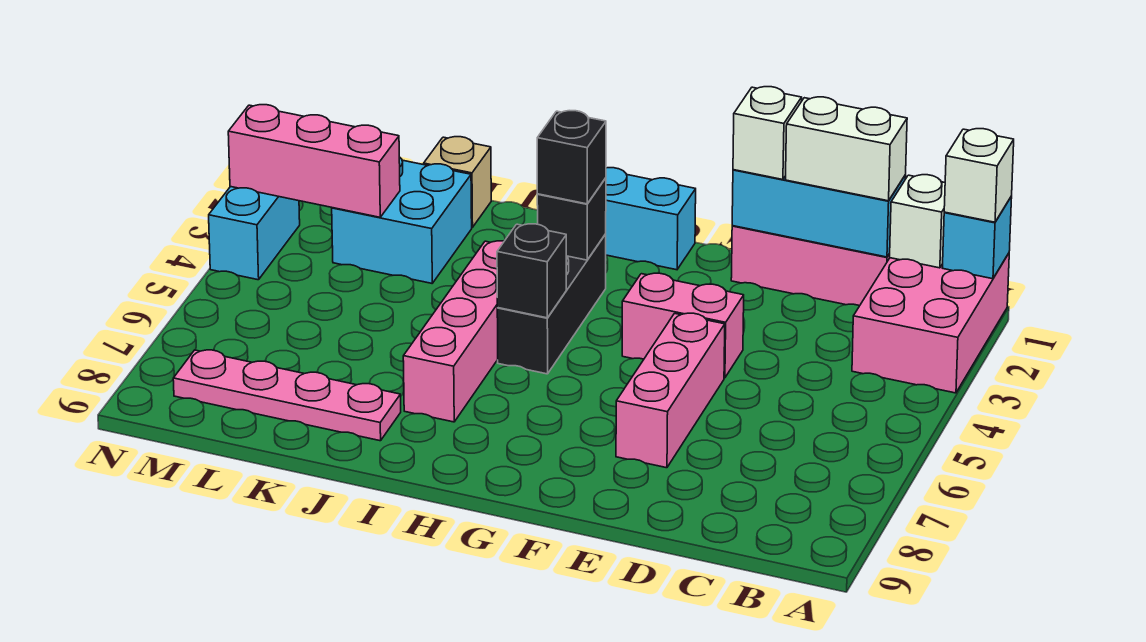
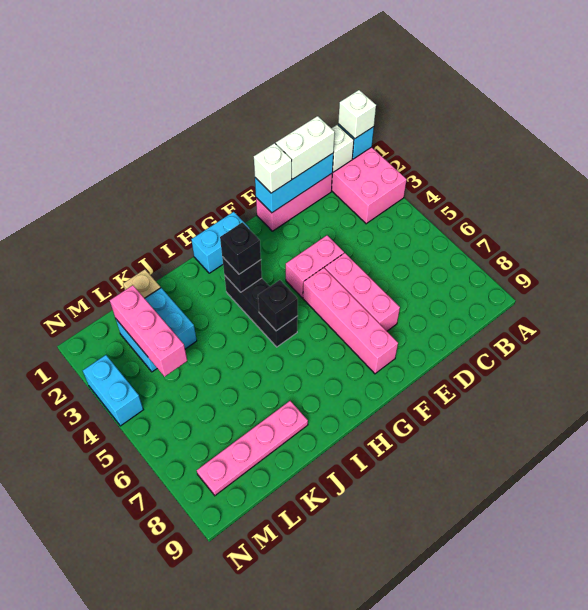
pink 1x4 brick [403,241,504,422] -> pink 1x4 brick moved to [303,268,398,374]
pink 1x3 brick [228,105,400,217] -> pink 1x3 brick turned to [110,285,187,377]

